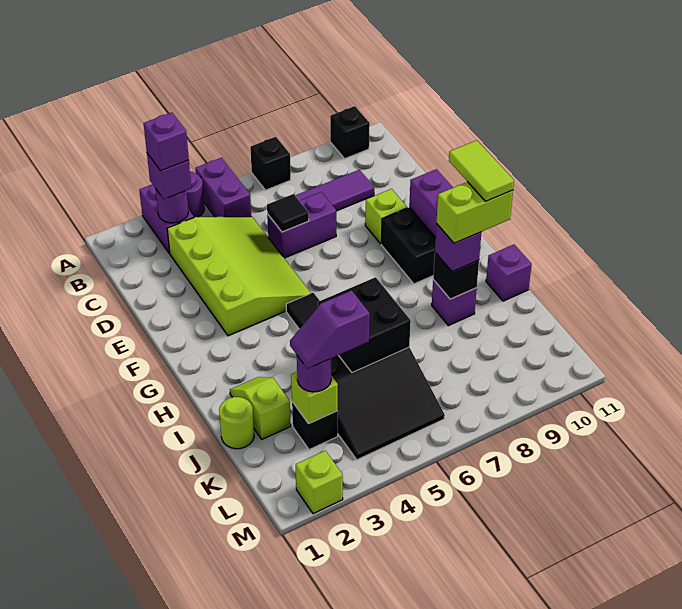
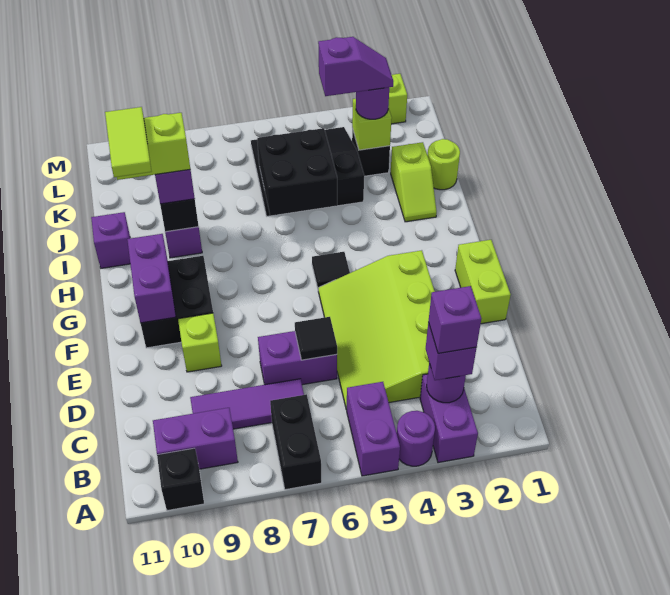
black 1x1 brick [250,137,291,190] -> black 1x2 brick [270,394,322,490]
none -> purple 1x2 brick [153,408,238,469]
none -> lime 1x2 brick [455,240,511,324]

